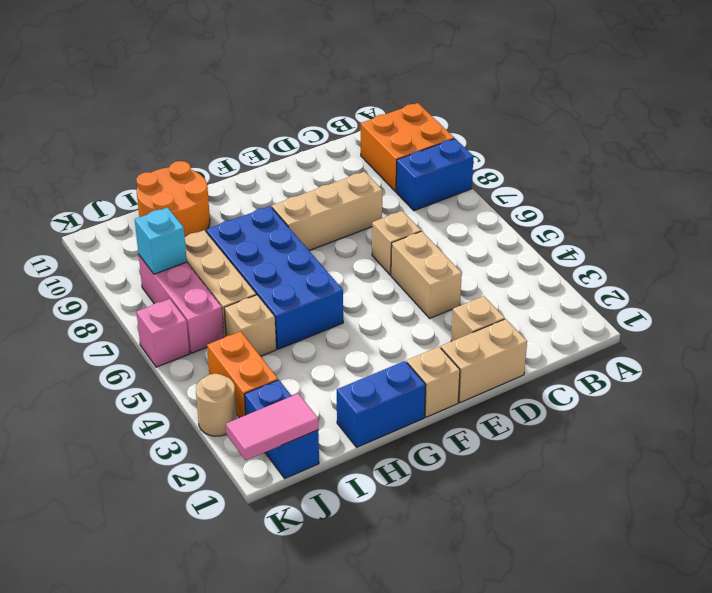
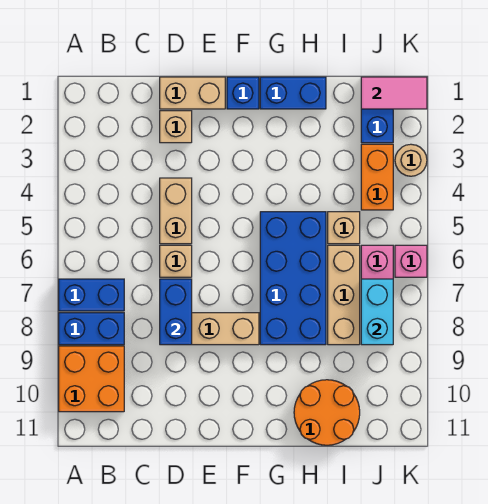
none -> blue 1x2 brick [59,279,124,311]
none -> blue 1x2 brick [160,279,192,345]
tan 1x1 brick [407,347,460,417] -> blue 1x1 brick [227,77,259,109]
cyan 1x1 brick [135,208,187,274] -> cyan 1x2 brick [361,279,393,345]

